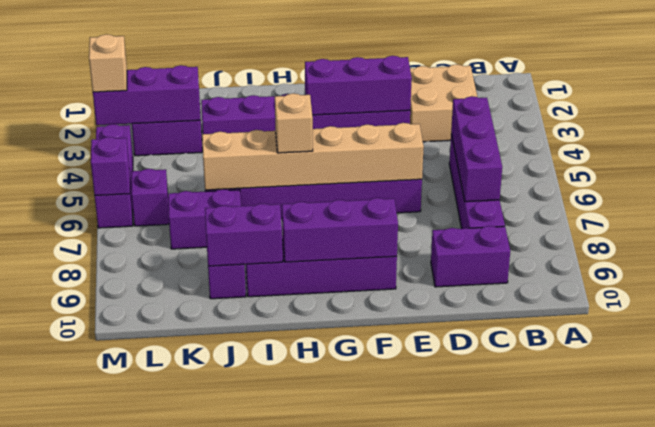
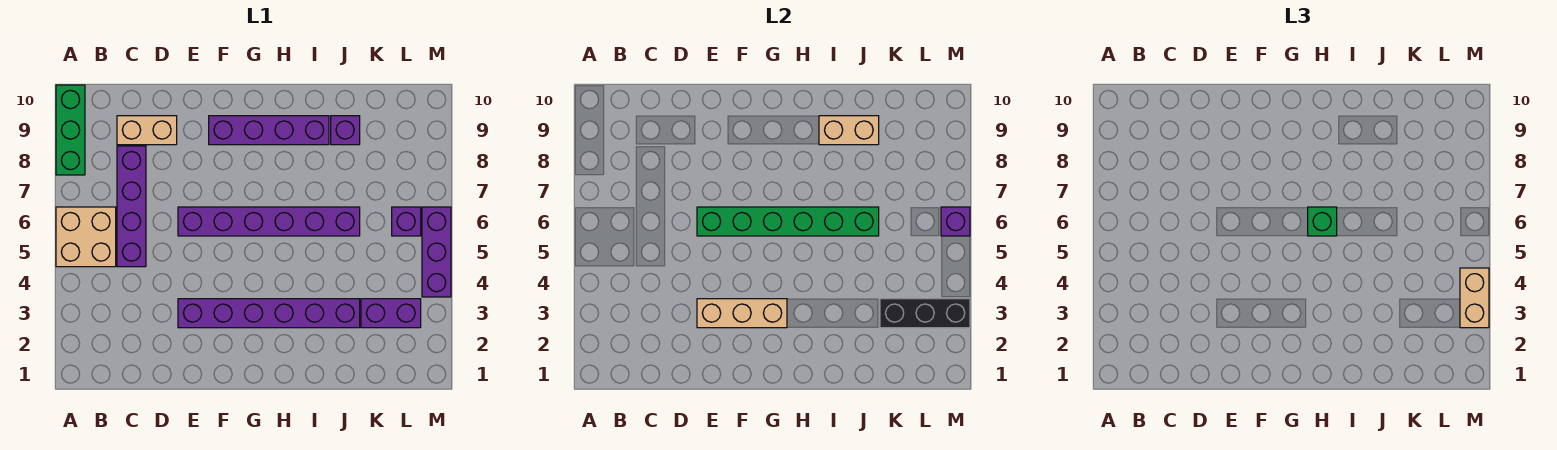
none -> green 1x3 brick [56,85,85,175]
tan 2x2 brick [410,64,477,142] -> tan 2x2 brick moved to [56,207,116,267]
purple 1x3 brick [451,96,502,202] -> none
purple 1x2 brick [431,226,510,287] -> tan 1x2 brick [117,116,177,145]
purple 1x3 brick [305,56,412,115] -> tan 1x3 brick [697,299,787,328]
tan 1x6 brick [202,123,424,190] -> green 1x6 brick [697,207,879,236]
purple 1x3 brick [282,198,398,262] -> none
tan 1x1 brick [275,93,313,153] -> green 1x1 brick [1308,207,1337,236]
purple 1x2 brick [205,204,283,266] -> tan 1x2 brick [819,116,879,145]
purple 1x2 brick [168,189,241,249] -> none
purple 1x3 brick [93,65,200,125] -> black 1x3 brick [880,299,970,328]
tan 1x1 brick [89,34,127,92] -> tan 1x2 brick [1460,268,1489,328]

